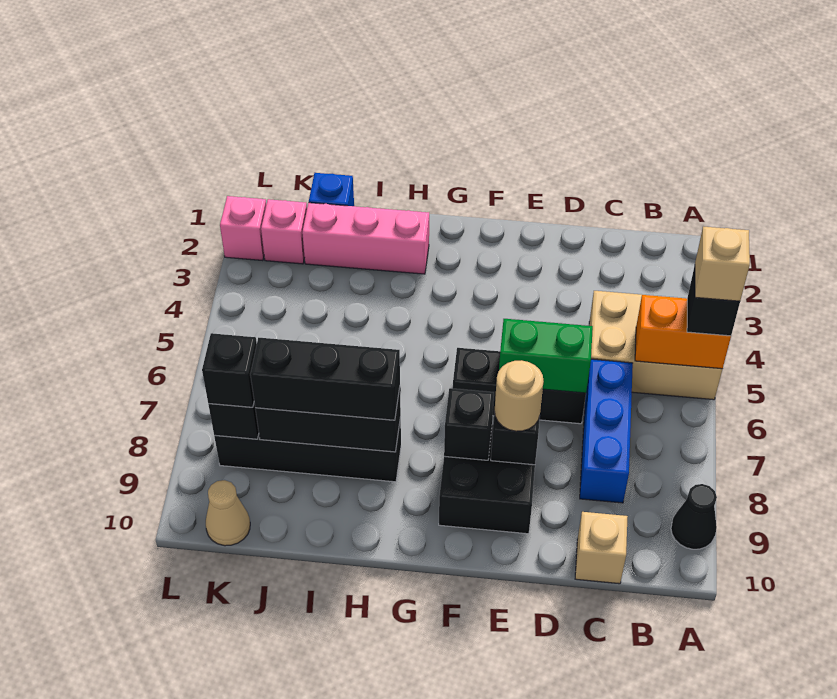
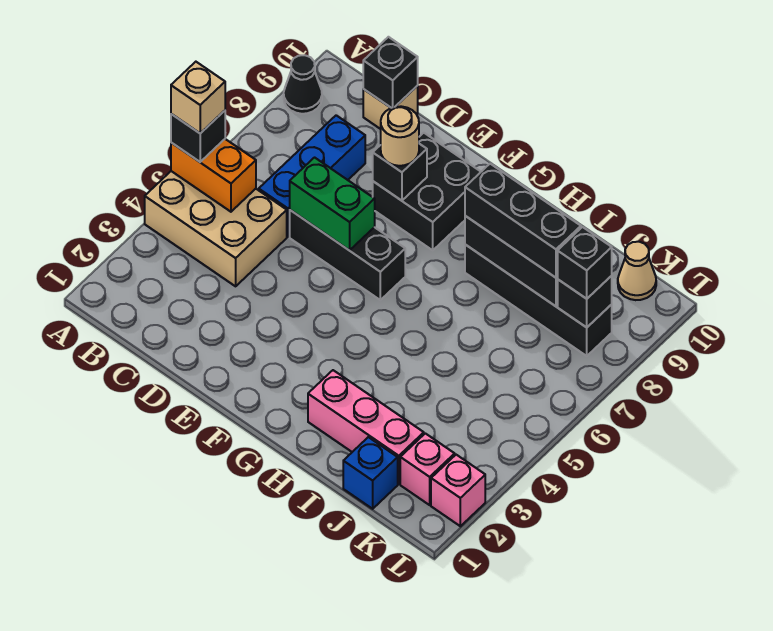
black 1x1 brick [444,388,494,460] -> black 1x1 brick moved to [363,37,418,108]

